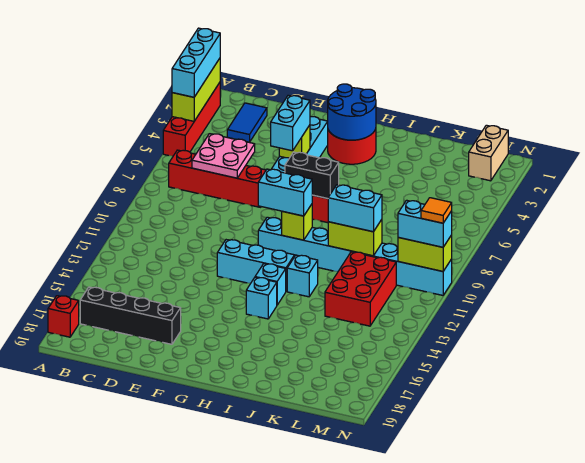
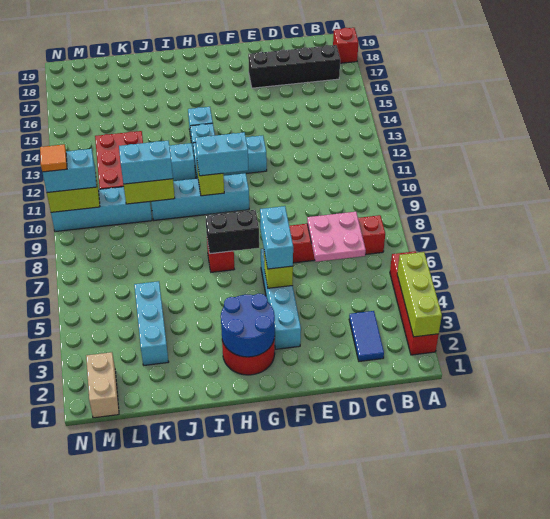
cyan 1x3 brick [172,28,220,97] -> cyan 1x3 brick moved to [134,281,169,365]

